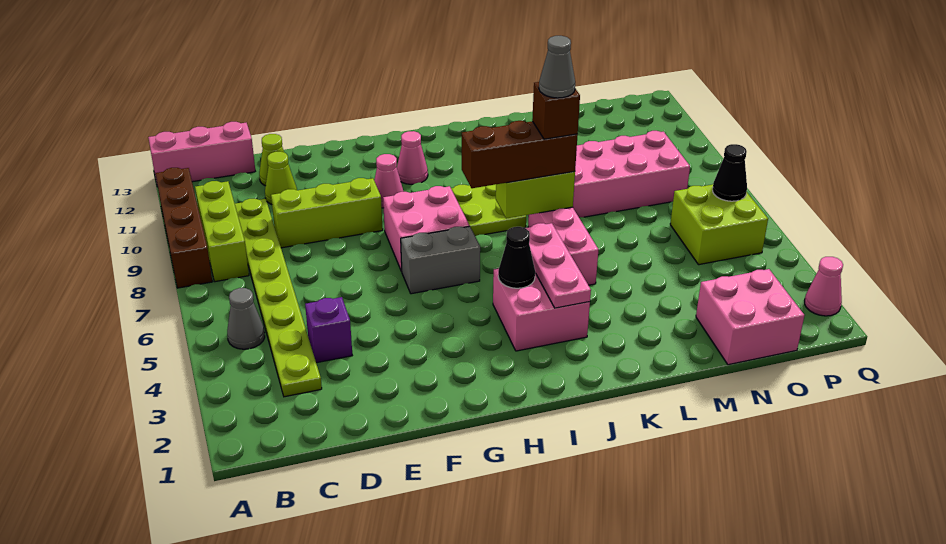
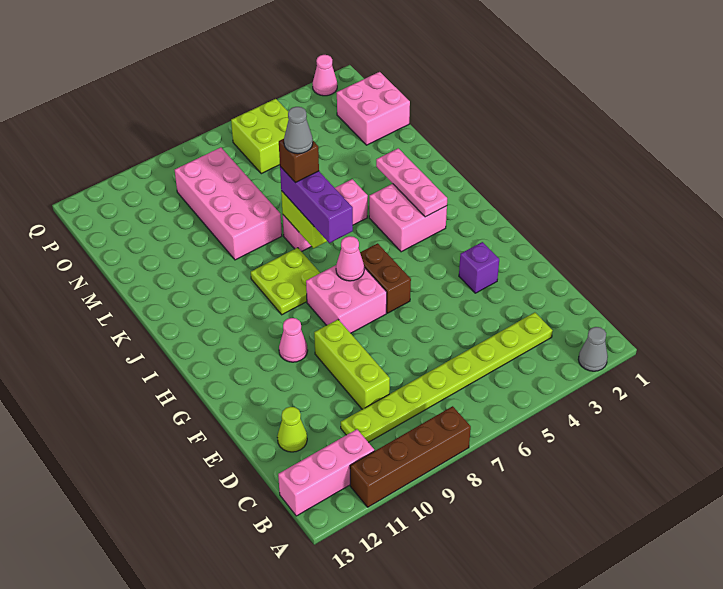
pink 1x3 brick [148,122,255,187] -> pink 1x3 brick turned to [278,429,374,516]
grey 1x1 cone [227,288,265,349] -> grey 1x1 cone moved to [578,327,608,371]
lime 1x3 brick [195,181,249,282] -> none
purple 1x1 brick [305,297,352,363] -> purple 1x1 brick moved to [459,242,499,293]
lime 1x1 cone [265,152,297,204] -> none
grey 1x2 brick [401,226,480,294] -> brown 1x2 brick [360,243,411,313]
pink 1x1 cone [397,131,428,184] -> pink 1x1 cone moved to [336,236,364,281]
black 1x1 cone [498,227,535,288] -> none
brown 1x3 brick [462,121,578,188] -> purple 1x3 brick [280,167,353,243]
pink 1x3 plate [526,223,591,308] -> pink 1x3 plate turned to [376,148,447,217]
black 1x1 cone [713,144,747,201] -> none

